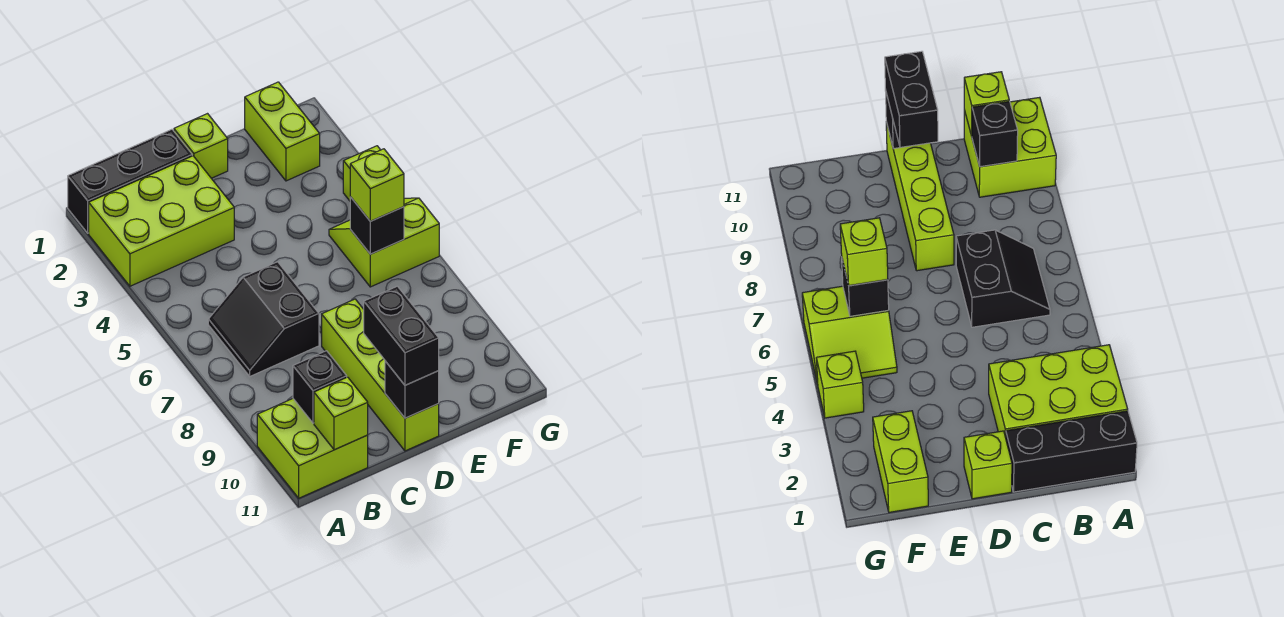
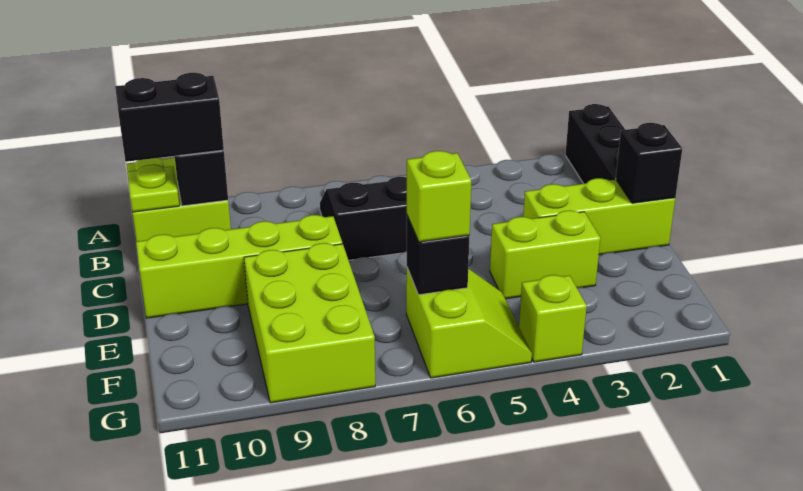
lime 2x3 brick [89,156,234,286] -> lime 2x3 brick moved to [244,243,375,403]
lime 1x1 brick [314,377,368,450] -> lime 1x1 plate [127,164,179,212]
lime 1x1 brick [174,114,228,178] -> lime 1x3 brick [523,178,675,255]
black 1x2 brick [364,286,439,385] -> black 1x2 brick moved to [115,73,224,162]
black 1x1 brick [385,361,439,418] -> black 1x1 brick moved to [616,123,682,203]
lime 1x2 brick [245,82,320,181] -> lime 1x2 brick moved to [490,210,600,299]

